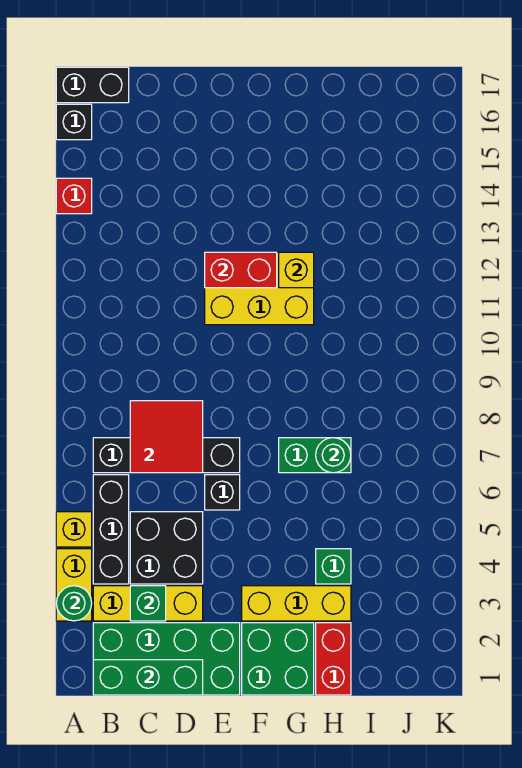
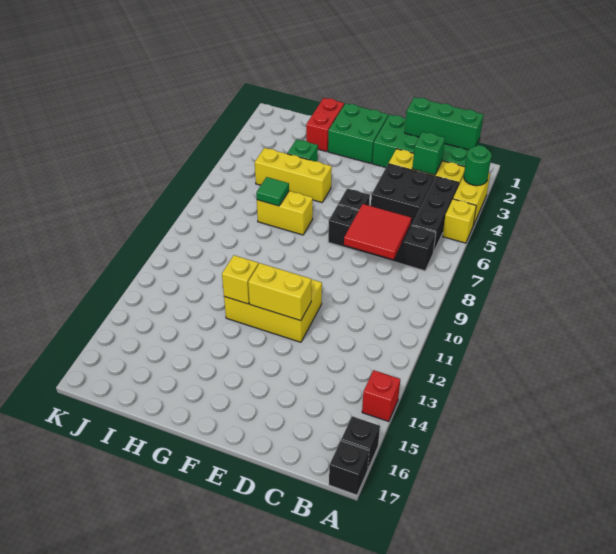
black 1x2 brick [56,67,129,103] -> black 1x1 brick [329,441,369,495]
red 1x2 brick [205,252,277,288] -> yellow 1x2 brick [248,263,311,321]
yellow 1x3 brick [242,586,351,621] -> yellow 1x3 brick moved to [255,148,332,203]
green 1x2 brick [279,438,351,473] -> yellow 1x2 brick [257,191,313,235]
green 1x1 round brick [316,438,351,473] -> green 1x1 tile [256,177,289,206]

